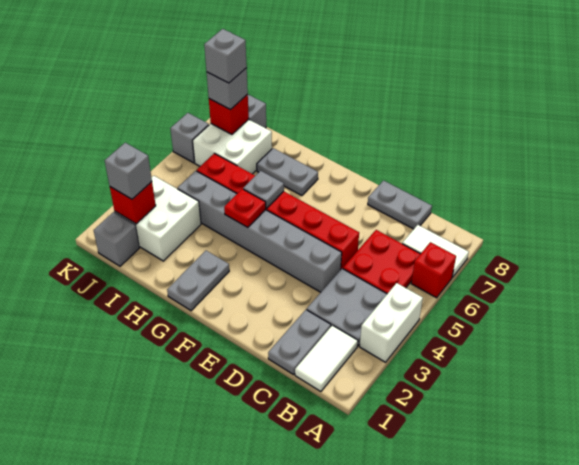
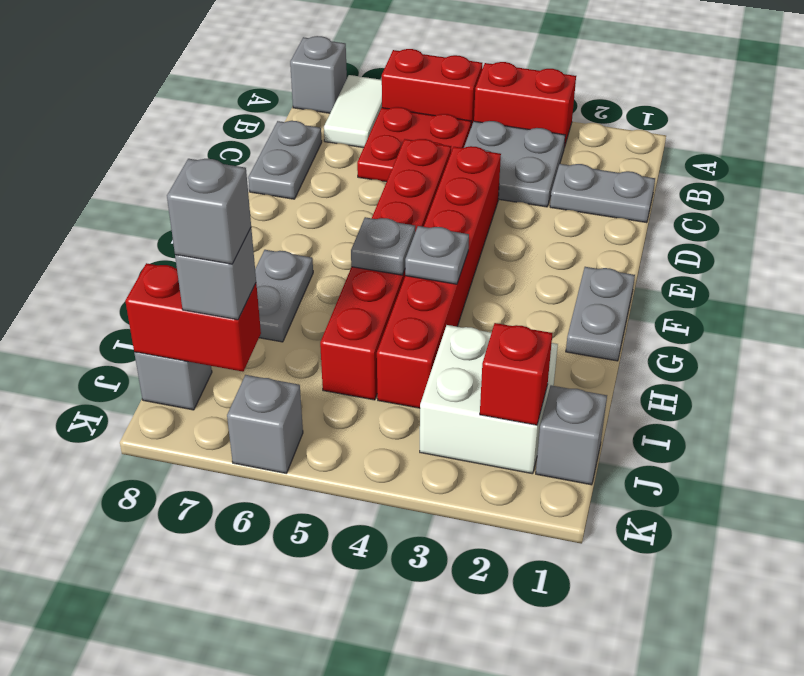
white 1x2 brick [360,283,423,362] -> red 1x2 brick [474,62,576,148]
red 1x1 brick [411,242,456,298] -> red 1x2 brick [382,49,482,127]
white 1x2 tile [295,325,358,392] -> none
grey 1x6 brick [178,171,342,292] -> red 1x6 brick [377,146,501,408]
grey 1x2 plate [167,251,229,311] -> grey 1x2 plate turned to [566,267,635,361]
red 1x1 plate [224,189,266,228] -> grey 1x1 plate [405,226,469,284]
white 2x2 brick [193,119,272,174] -> none
grey 1x1 brick [105,143,152,199] -> grey 1x1 brick moved to [290,36,347,113]
red 1x1 brick [209,94,249,134] -> red 1x2 brick [125,263,261,372]

